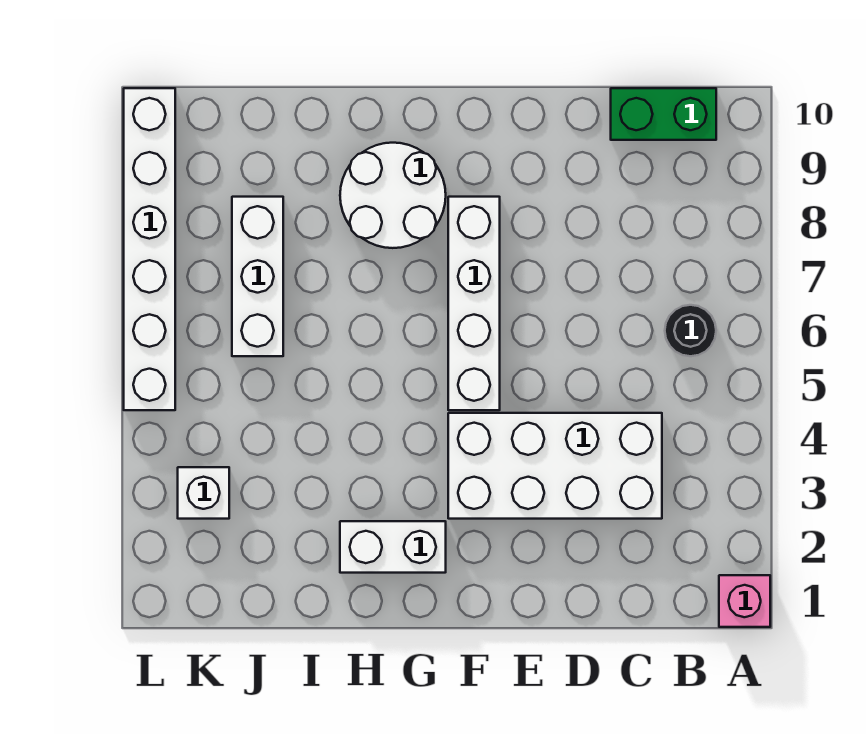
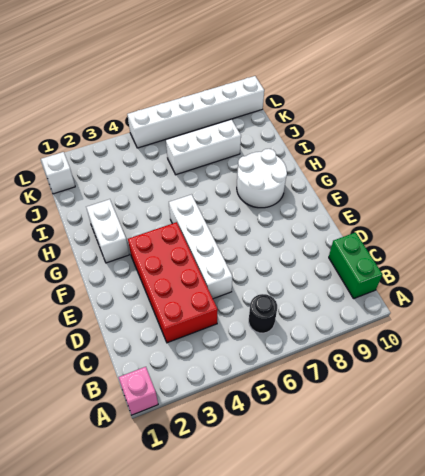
white 2x4 brick [448,413,662,519] -> red 2x4 brick [128,222,218,343]
white 1x4 brick [448,197,500,410] -> white 1x4 brick turned to [169,195,232,299]
white 1x1 brick [178,467,229,519] -> white 1x1 brick moved to [41,152,75,194]

